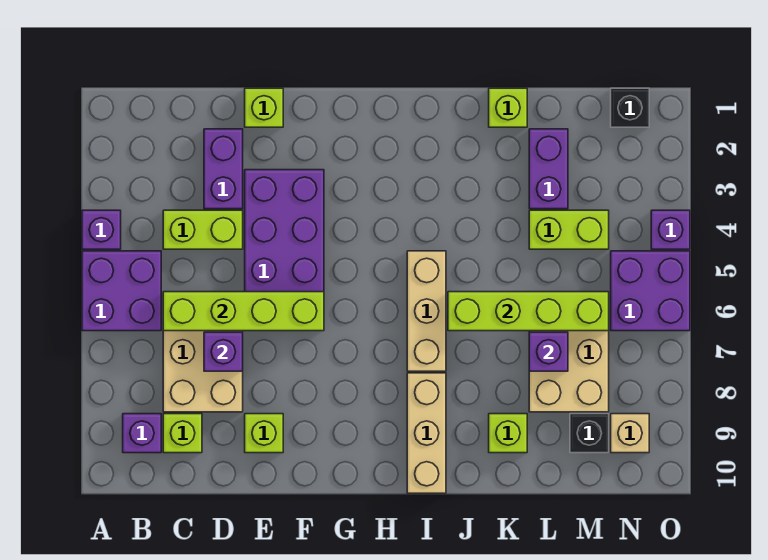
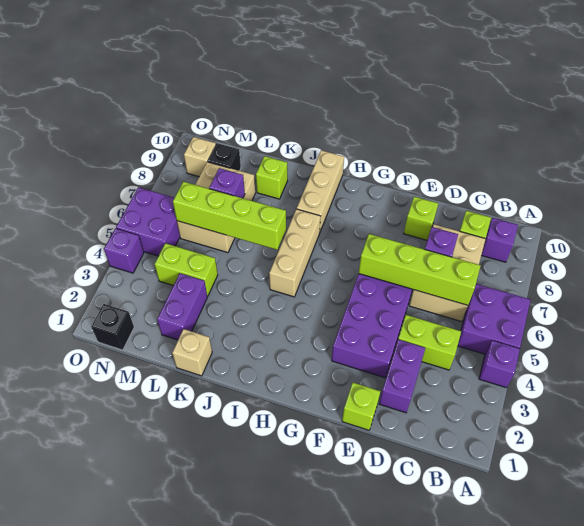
lime 1x1 brick [489,88,527,127] -> tan 1x1 brick [172,329,212,376]

